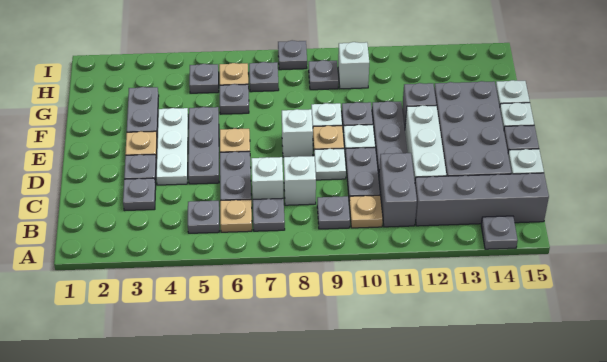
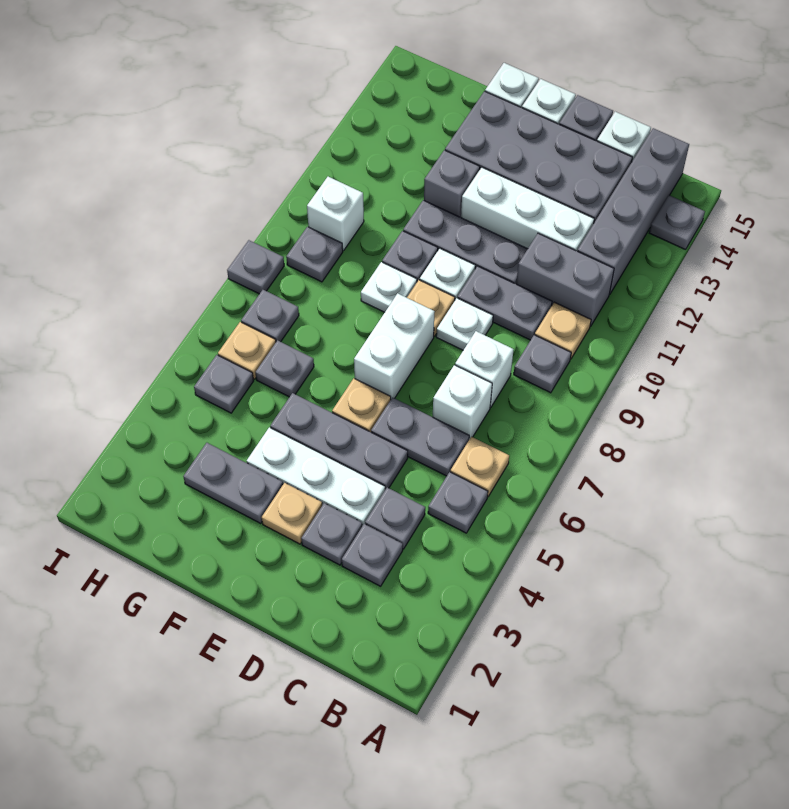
grey 1x1 plate [253,198,285,231] -> grey 1x1 plate moved to [365,488,425,549]
white 1x1 brick [282,109,313,157] -> white 1x2 brick [354,293,435,399]

